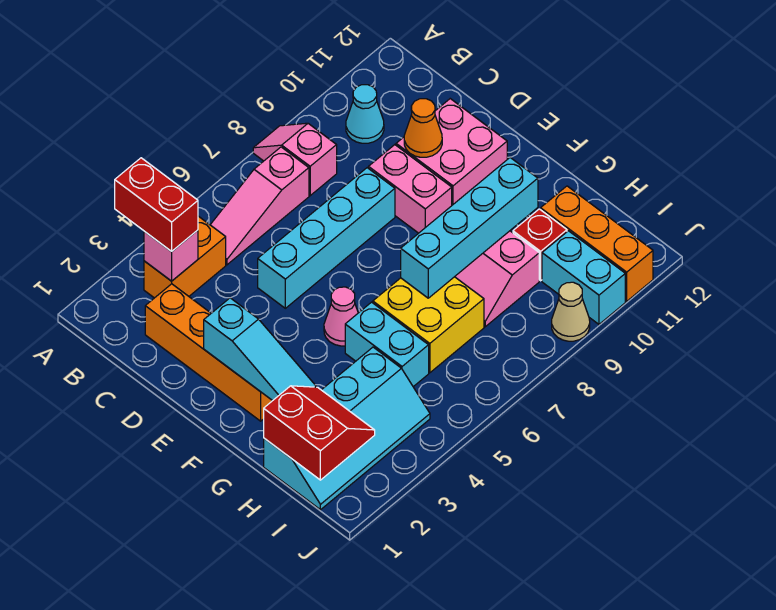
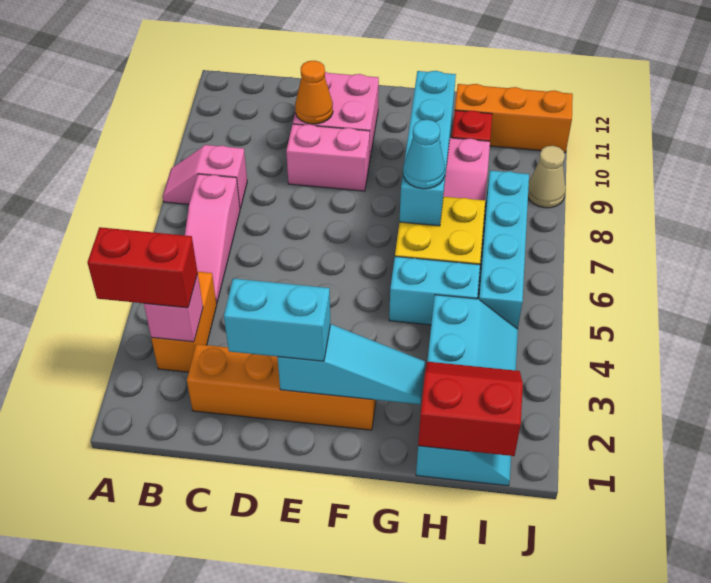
cyan 1x1 cone [346,85,384,143] -> cyan 1x1 cone moved to [403,120,445,189]
cyan 1x4 brick [258,168,395,308] -> cyan 1x4 brick moved to [478,171,529,329]
pink 1x1 cone [324,287,358,346] -> none
cyan 1x2 brick [542,231,625,324] -> cyan 1x2 brick moved to [224,279,330,361]

